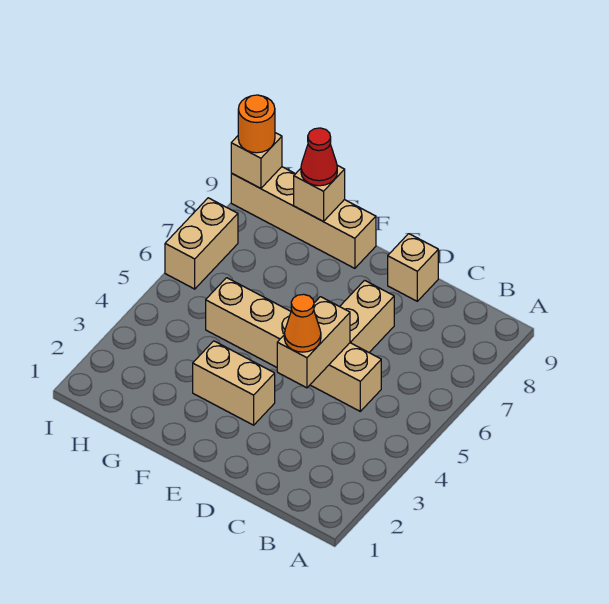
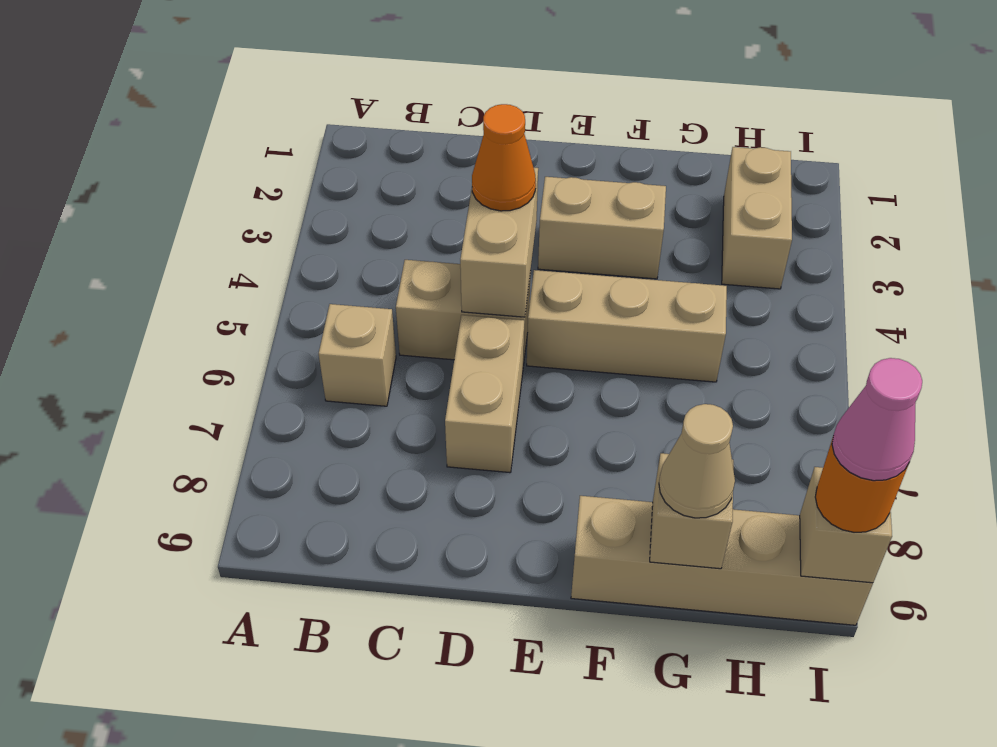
tan 1x1 brick [388,234,438,301] -> tan 1x1 brick moved to [319,304,396,406]
red 1x1 cone [301,128,337,186] -> tan 1x1 cone [659,404,735,518]
tan 1x2 brick [165,198,238,289] -> tan 1x2 brick moved to [722,147,792,289]
none -> pink 1x1 cone [832,358,922,481]

